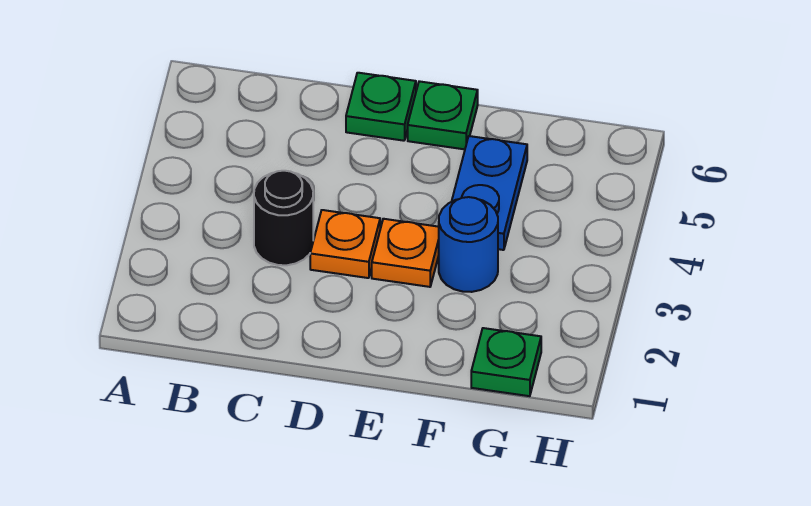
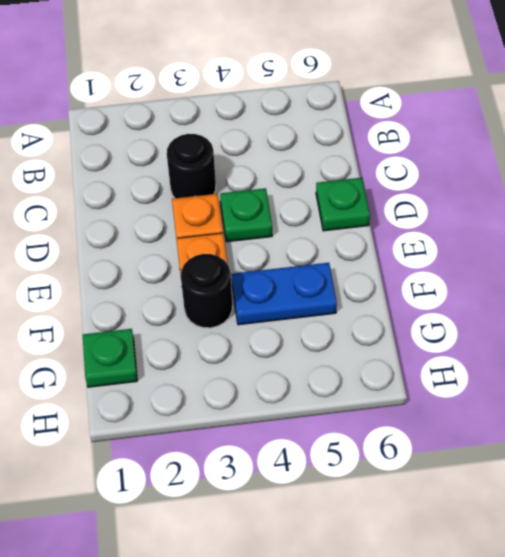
green 1x1 plate [408,81,478,149] -> green 1x1 plate moved to [220,188,272,242]
blue 1x1 round brick [439,197,498,292] -> black 1x1 round brick [181,254,232,328]

